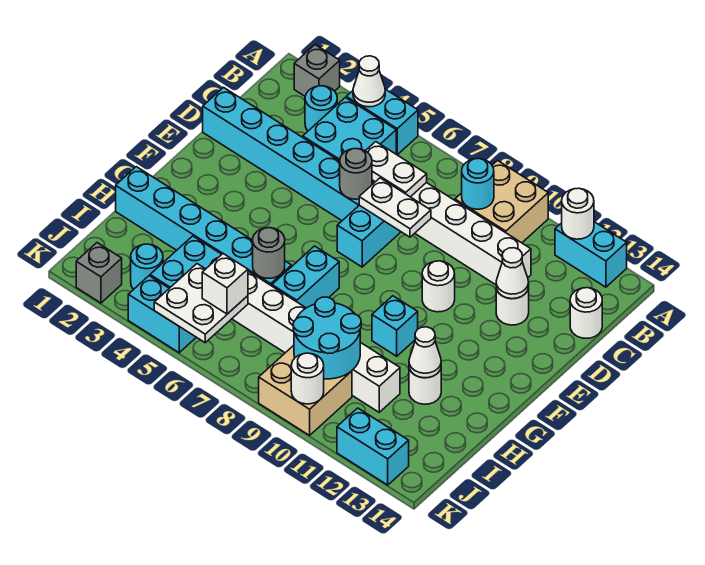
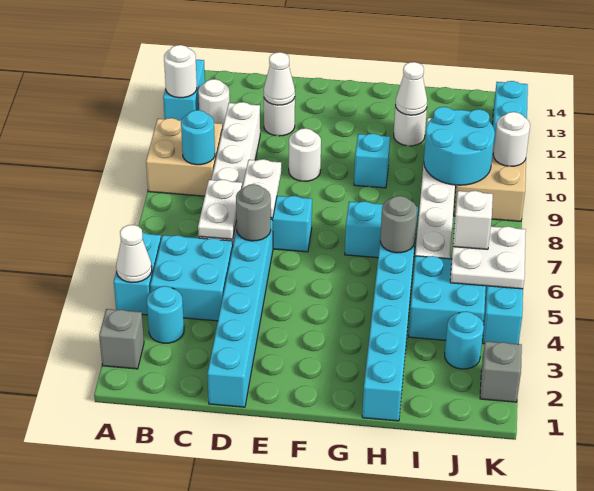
white 1x1 round brick [570,288,602,338] -> white 1x1 round brick moved to [198,79,230,129]

